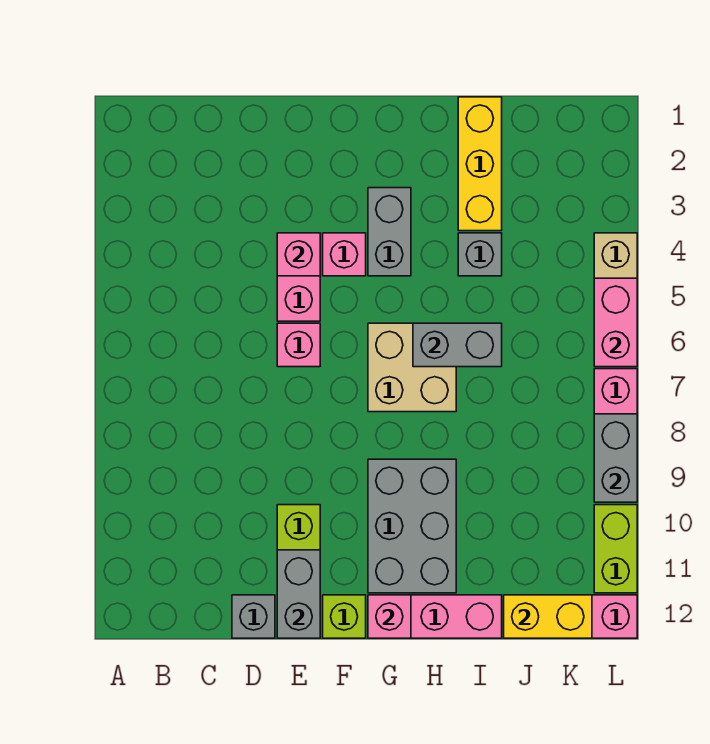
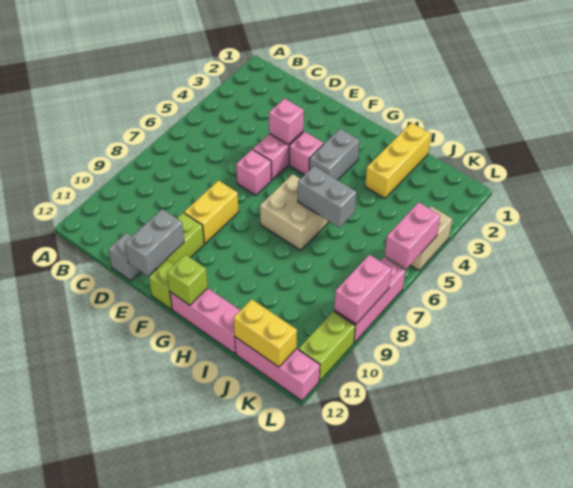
none -> yellow 1x2 brick [184,180,239,244]
grey 2x3 brick [368,459,456,593] -> none
pink 1x1 brick [368,595,411,638] -> lime 1x1 brick [167,255,208,305]
grey 1x1 brick [458,233,502,276] -> none
grey 1x2 brick [594,414,637,502] -> pink 1x2 brick [334,255,392,324]

